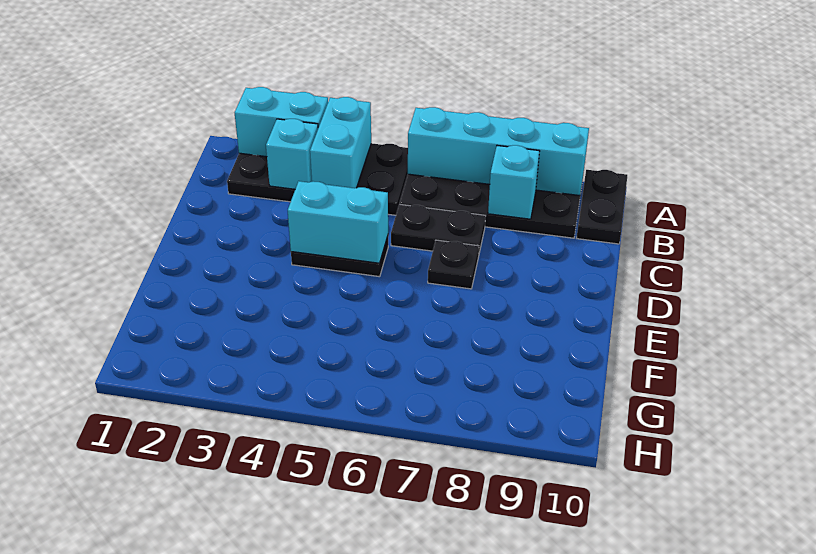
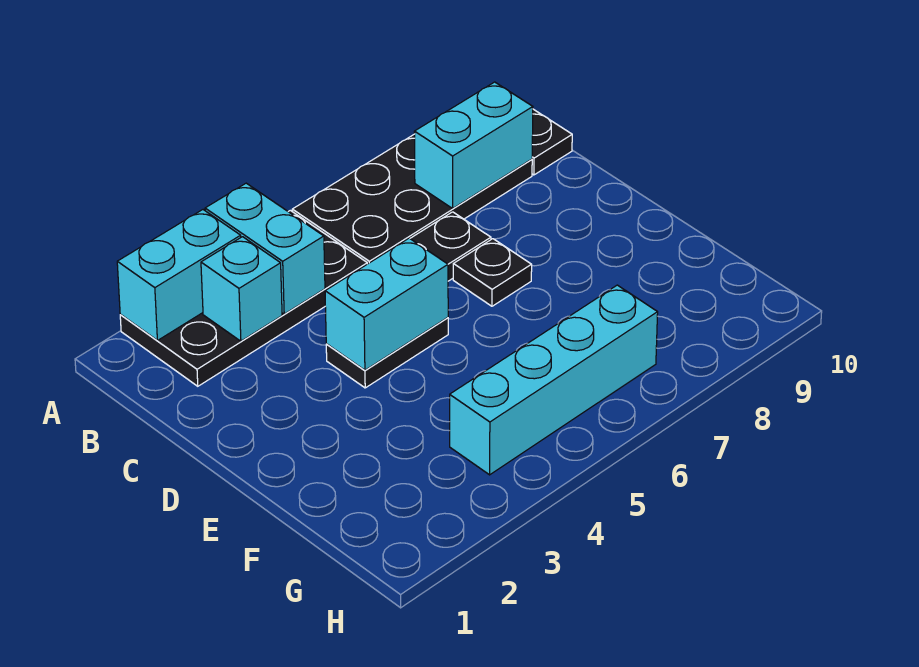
cyan 1x4 brick [408,107,589,196] -> cyan 1x4 brick moved to [450,285,658,475]
cyan 1x1 brick [488,145,539,219] -> cyan 1x2 brick [414,82,533,208]

